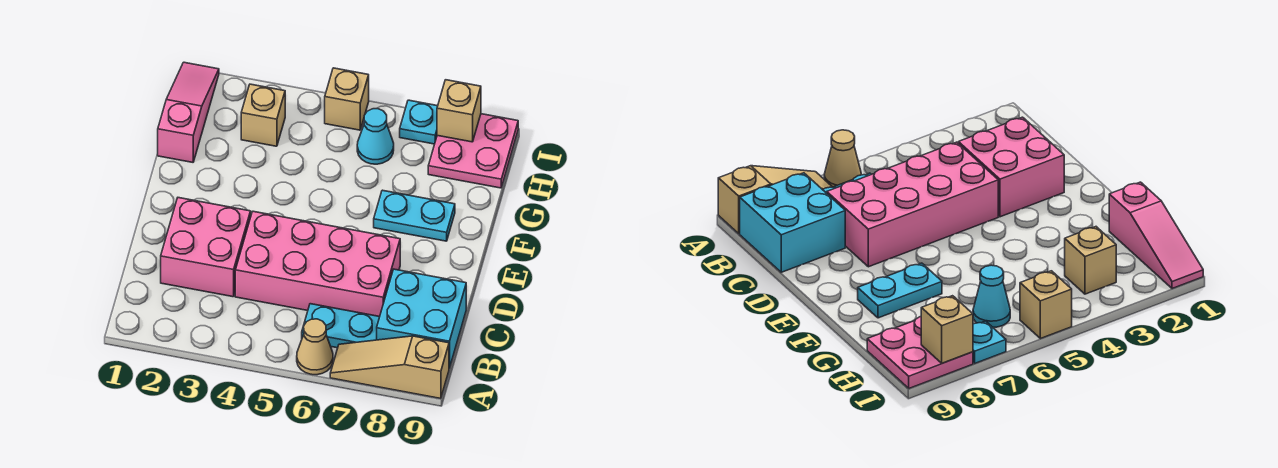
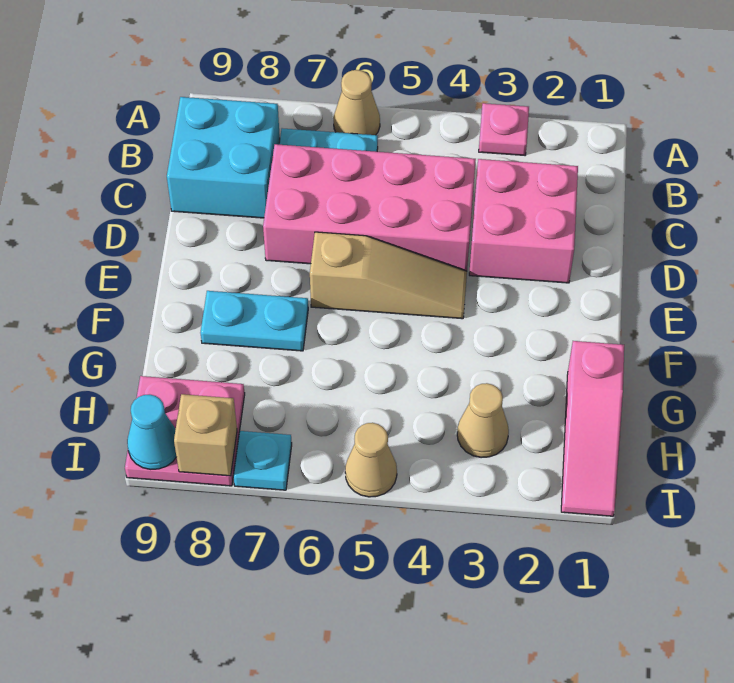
none -> pink 1x1 plate [479,103,529,155]
tan 1x3 slope [330,336,449,399] -> tan 1x3 slope moved to [310,232,467,319]
tan 1x1 brick [241,84,285,146] -> tan 1x1 cone [457,383,509,458]
cyan 1x1 cone [357,109,394,164] -> cyan 1x1 cone moved to [127,395,176,470]
tan 1x1 brick [325,68,369,130] -> tan 1x1 cone [345,423,397,497]

